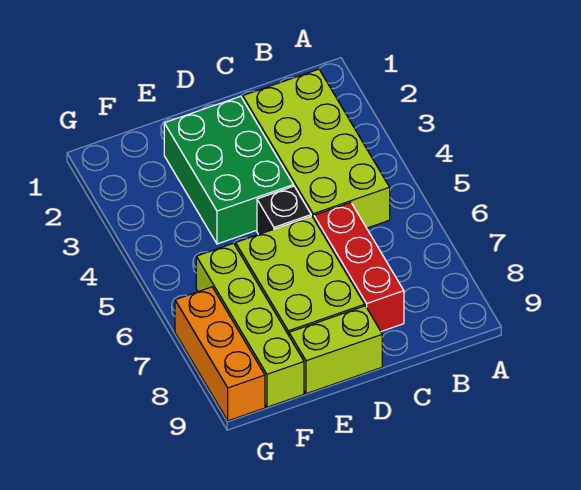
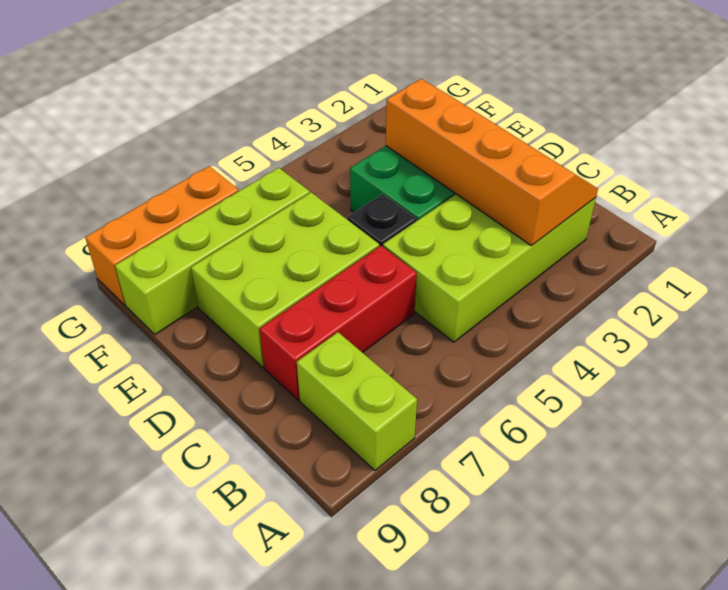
none -> orange 2x4 slope [386,79,598,245]
lime 1x2 brick [289,306,382,394] -> lime 1x2 brick moved to [297,332,417,470]

